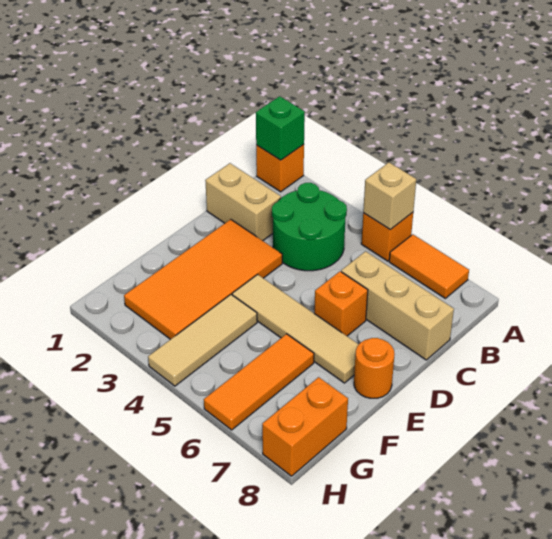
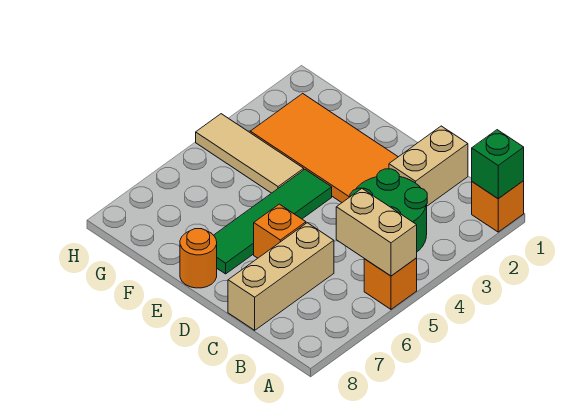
tan 1x1 brick [363,162,416,230] -> tan 1x2 brick [336,189,417,276]
orange 1x2 tile [389,234,469,298] -> none
tan 1x4 tile [232,274,359,383] -> green 1x4 tile [214,170,332,274]
orange 1x3 tile [204,334,314,430] -> none
orange 1x2 brick [262,377,348,476] -> none

